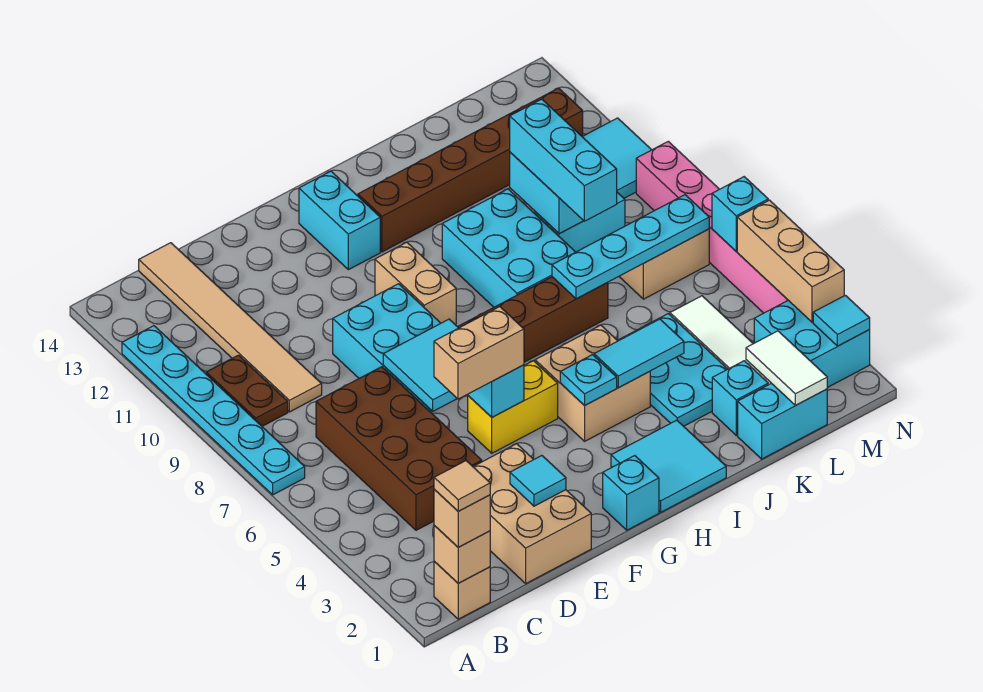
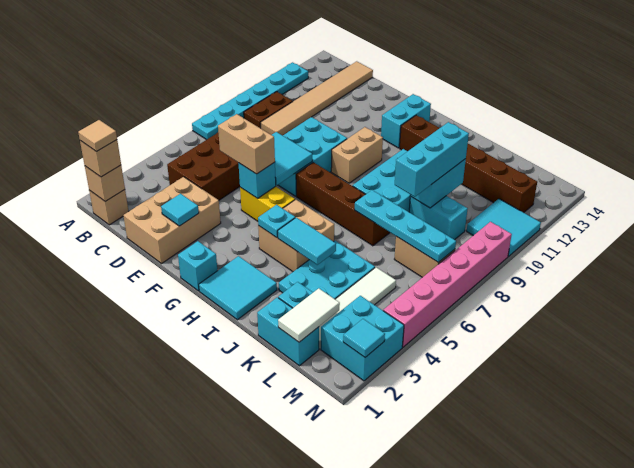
tan 1x3 brick [737,200,844,322] -> none
cyan 1x1 brick [712,177,768,251] -> none

